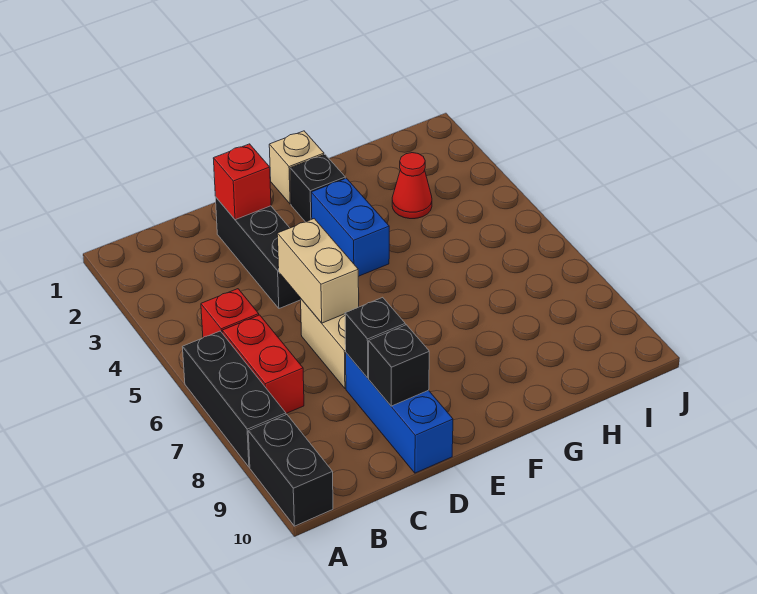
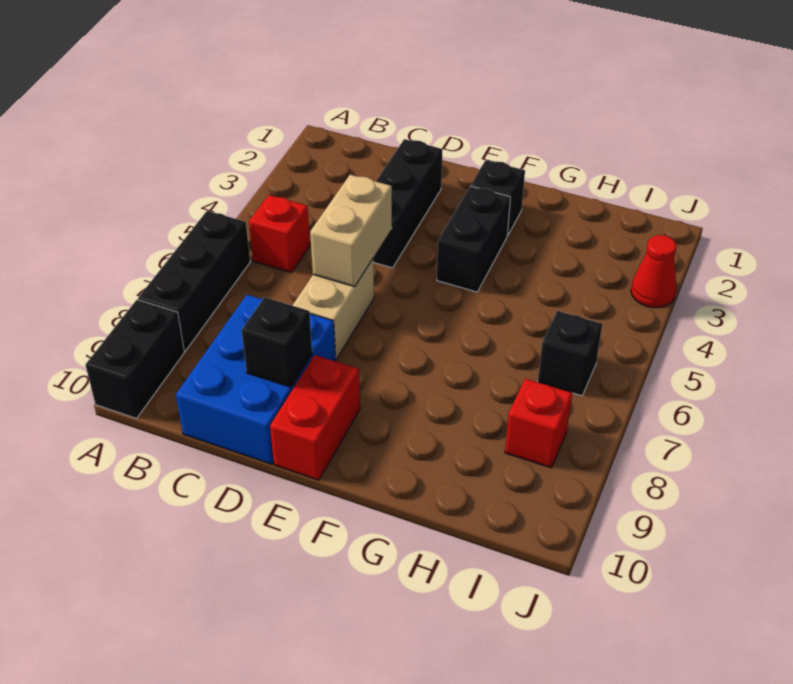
red 1x2 brick [222,315,304,413] -> red 1x2 brick moved to [270,355,360,480]
red 1x1 brick [213,144,271,220] -> red 1x1 brick moved to [505,379,572,468]
blue 1x3 brick [346,353,453,473] -> blue 2x3 brick [176,295,336,464]
black 1x1 brick [345,297,405,378] -> black 1x1 brick moved to [538,311,602,396]
tan 1x1 brick [269,131,324,204] -> none
blue 1x2 brick [311,178,389,276] -> black 1x2 brick [437,186,510,292]
red 1x1 cone [392,153,432,219] -> red 1x1 cone moved to [631,235,676,308]

